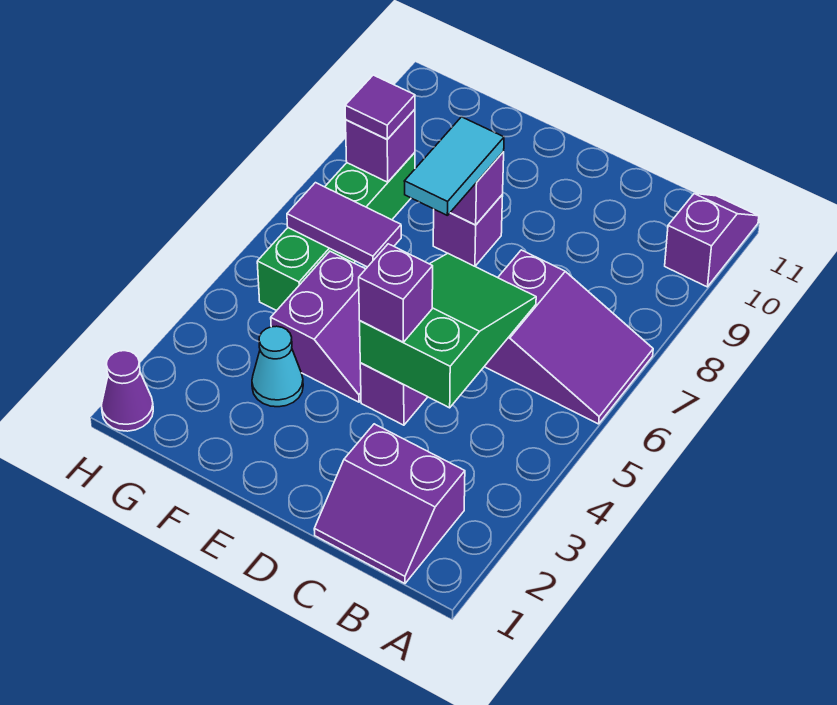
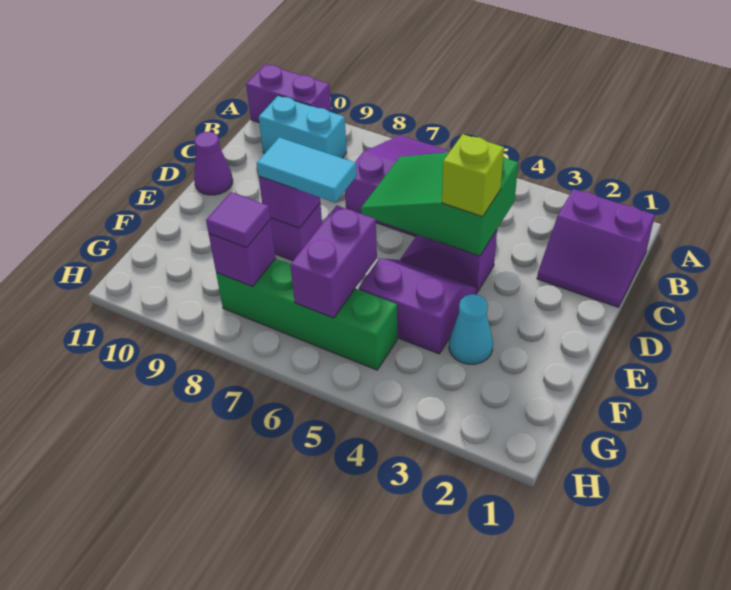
purple 1x2 slope [665,194,759,287] -> purple 1x2 brick [246,64,331,122]
purple 2x2 slope [314,424,465,583] -> purple 2x2 slope turned to [537,189,655,307]
none -> cyan 1x2 brick [259,96,347,158]
purple 1x1 brick [359,244,433,342] -> lime 1x1 brick [442,134,504,217]
purple 1x2 tile [287,183,401,267] -> purple 1x2 brick [290,205,377,318]
purple 1x1 cone [101,351,153,431] -> purple 1x1 cone moved to [194,132,233,195]

